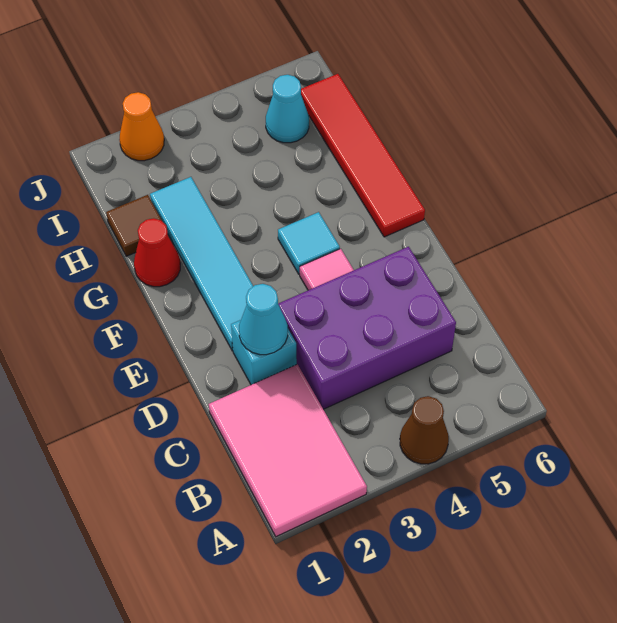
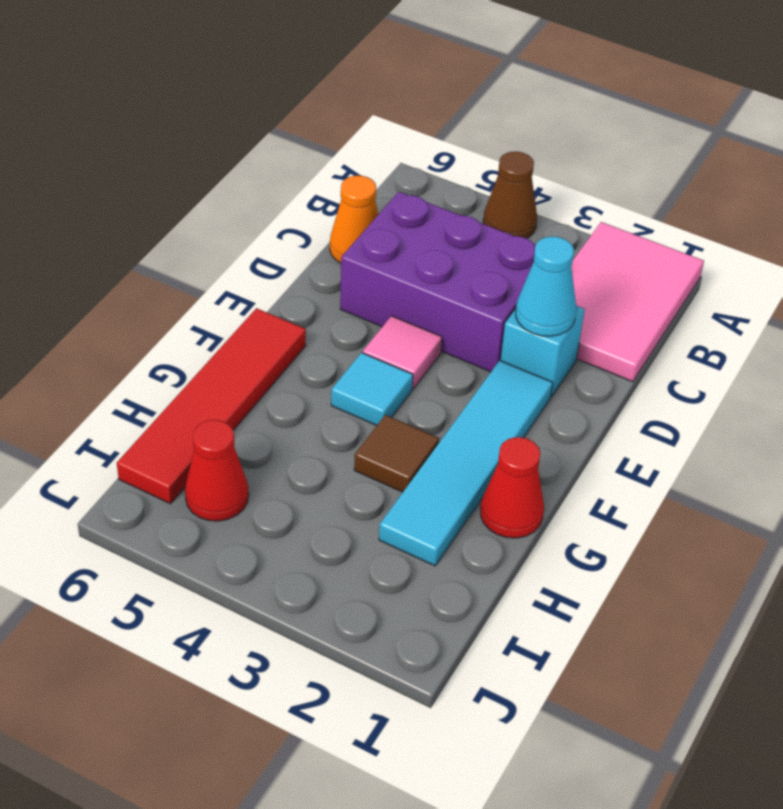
brown 1x1 tile [106,195,162,256] -> brown 1x1 tile moved to [354,415,439,492]
cyan 1x1 cone [266,75,309,143] -> red 1x1 cone [185,420,249,521]
orange 1x1 cone [119,92,164,161] -> orange 1x1 cone moved to [330,176,379,263]

